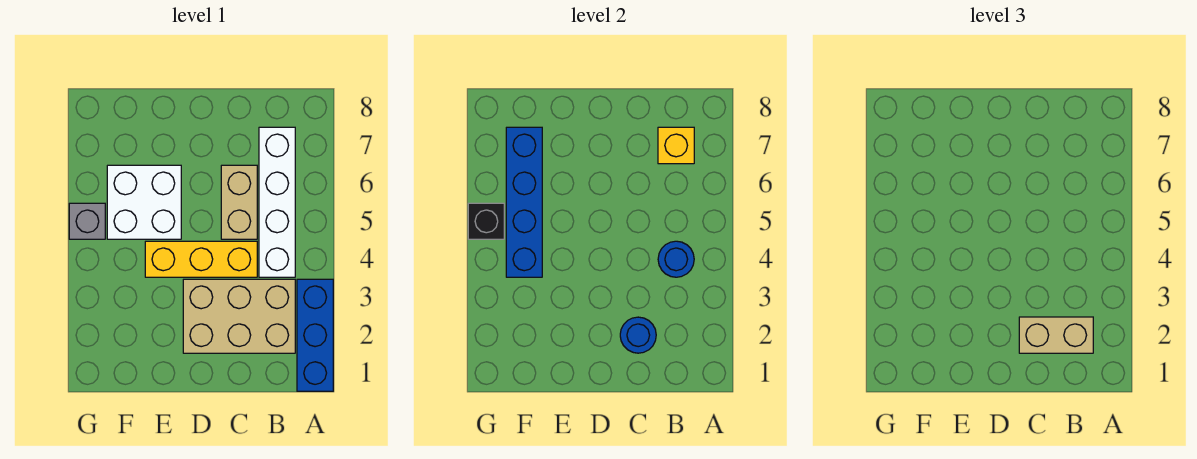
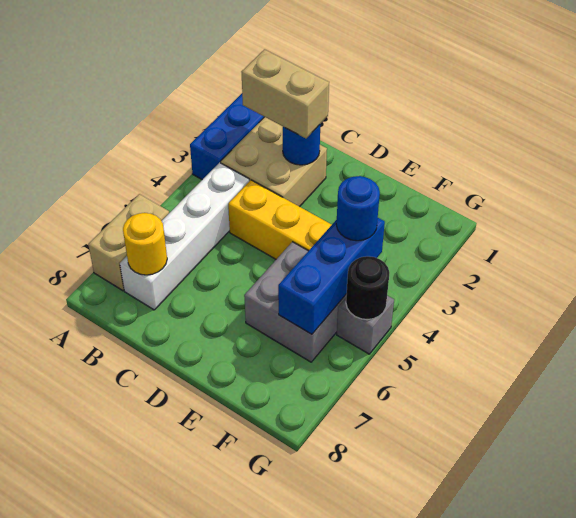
tan 2x3 brick [183,279,295,353] -> tan 2x2 brick [221,117,327,207]
blue 1x1 round brick [658,241,694,277] -> blue 1x1 round brick moved to [336,176,380,241]
yellow 1x1 brick [658,127,694,164] -> yellow 1x1 round brick [123,213,167,275]
tan 1x2 brick [221,165,257,239] -> tan 1x2 brick moved to [88,194,169,291]
white 2x2 brick [107,165,181,239] -> grey 2x2 brick [244,242,347,362]
blue 1x4 brick [506,127,542,277] -> blue 1x3 brick [278,218,385,334]
black 1x1 brick [468,203,504,239] -> black 1x1 round brick [346,256,389,320]

